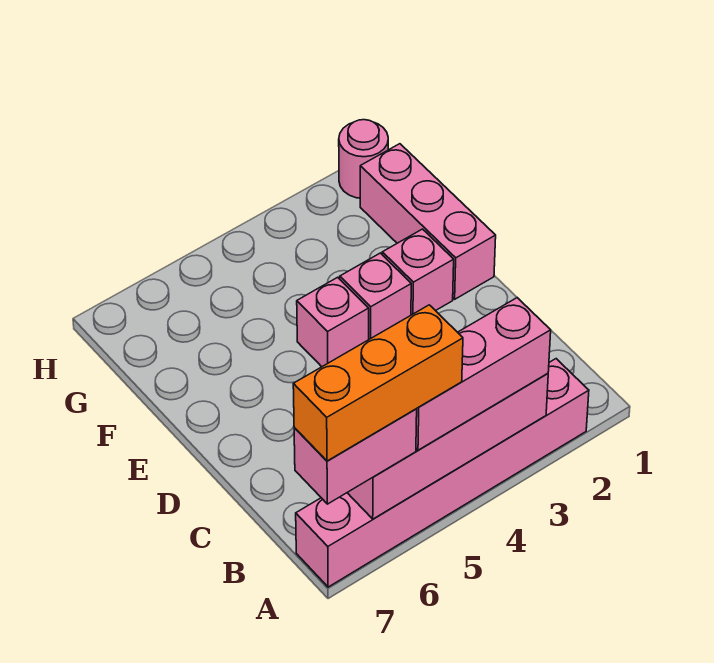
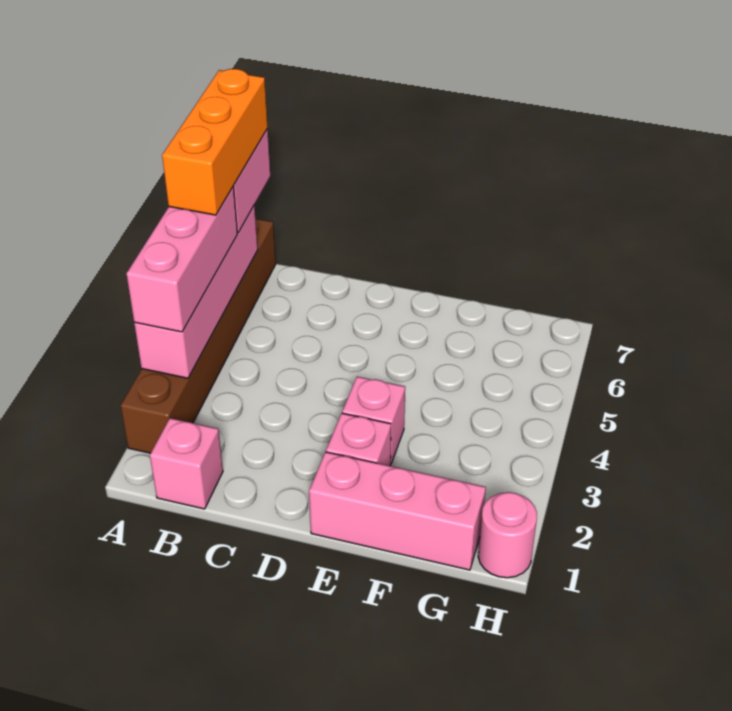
pink 1x6 brick [296,359,589,587] -> brown 1x6 brick [121,218,276,453]
pink 1x1 brick [297,277,369,367] -> pink 1x1 brick moved to [150,418,223,509]

